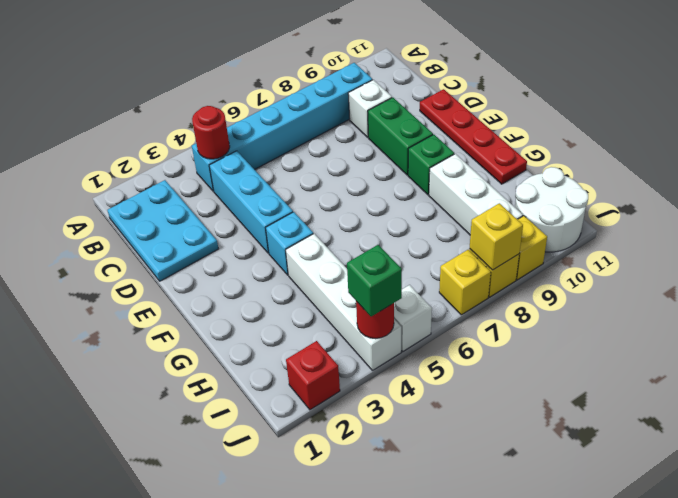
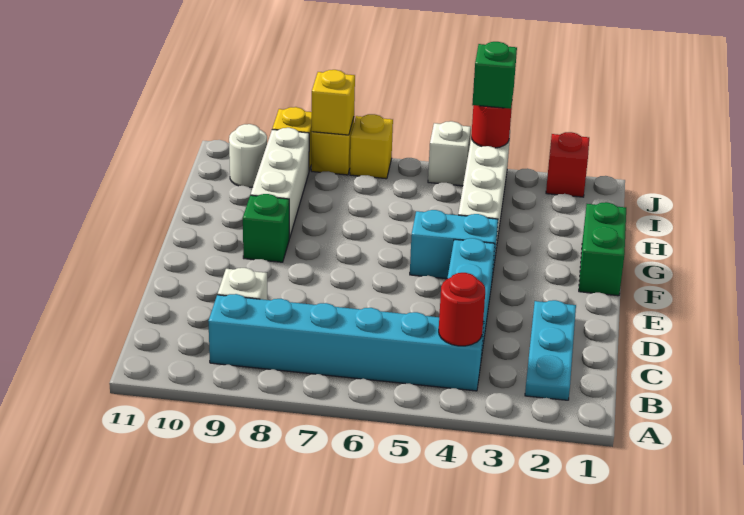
cyan 2x3 plate [108,180,218,281] -> cyan 1x3 plate [525,300,576,400]
green 1x2 brick [368,98,433,175] -> green 1x2 brick moved to [579,202,626,296]
red 1x4 plate [420,89,527,184] -> none
cyan 1x1 brick [266,212,313,275] -> cyan 1x2 brick [410,210,498,279]
white 2x2 round brick [515,167,588,252] -> white 1x1 round brick [229,124,267,187]

